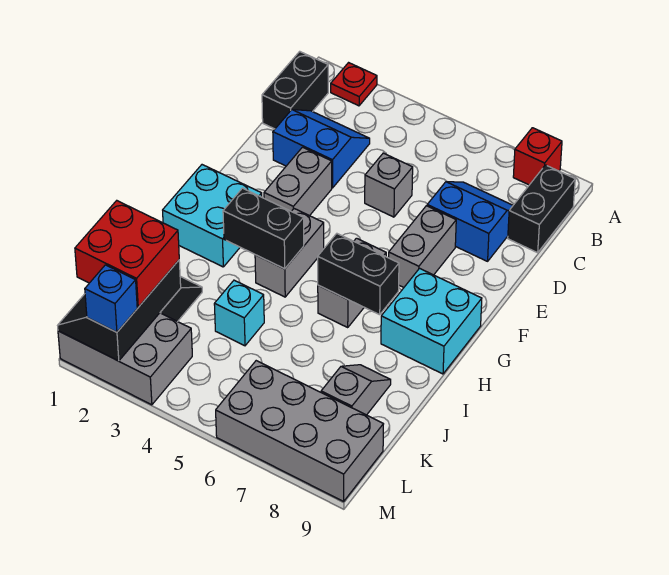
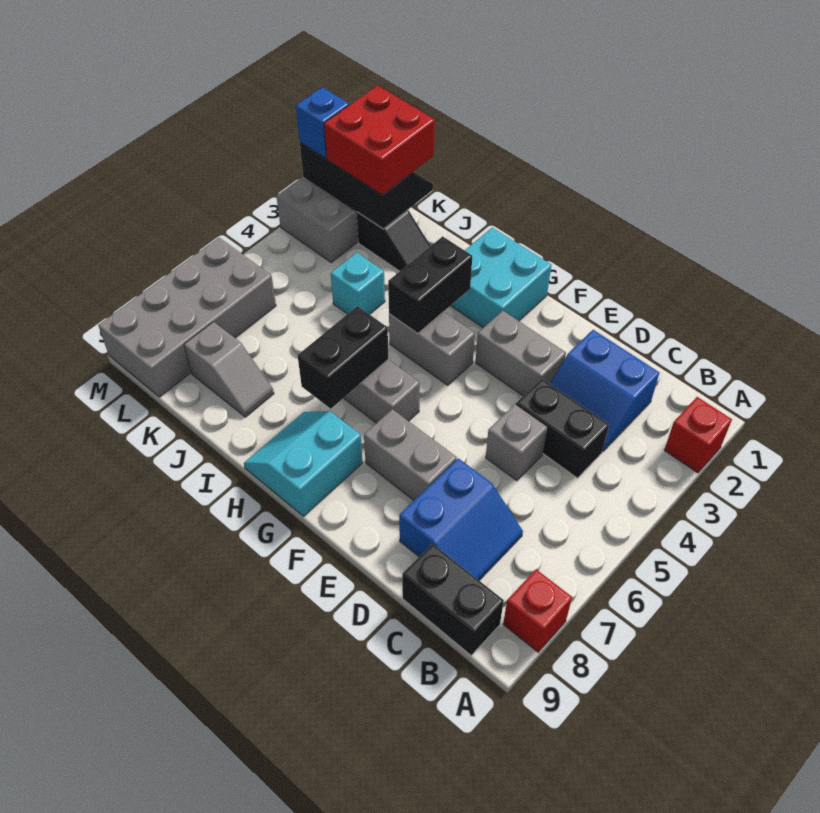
red 1x1 plate [331,63,377,106] -> red 1x1 brick [664,397,732,473]
black 1x2 brick [262,51,328,129] -> black 1x2 brick moved to [516,379,609,478]
blue 2x2 slope [273,110,370,188] -> blue 2x2 slope turned to [550,330,659,451]
cyan 2x2 brick [381,268,482,374] -> cyan 2x2 slope [244,411,363,516]

